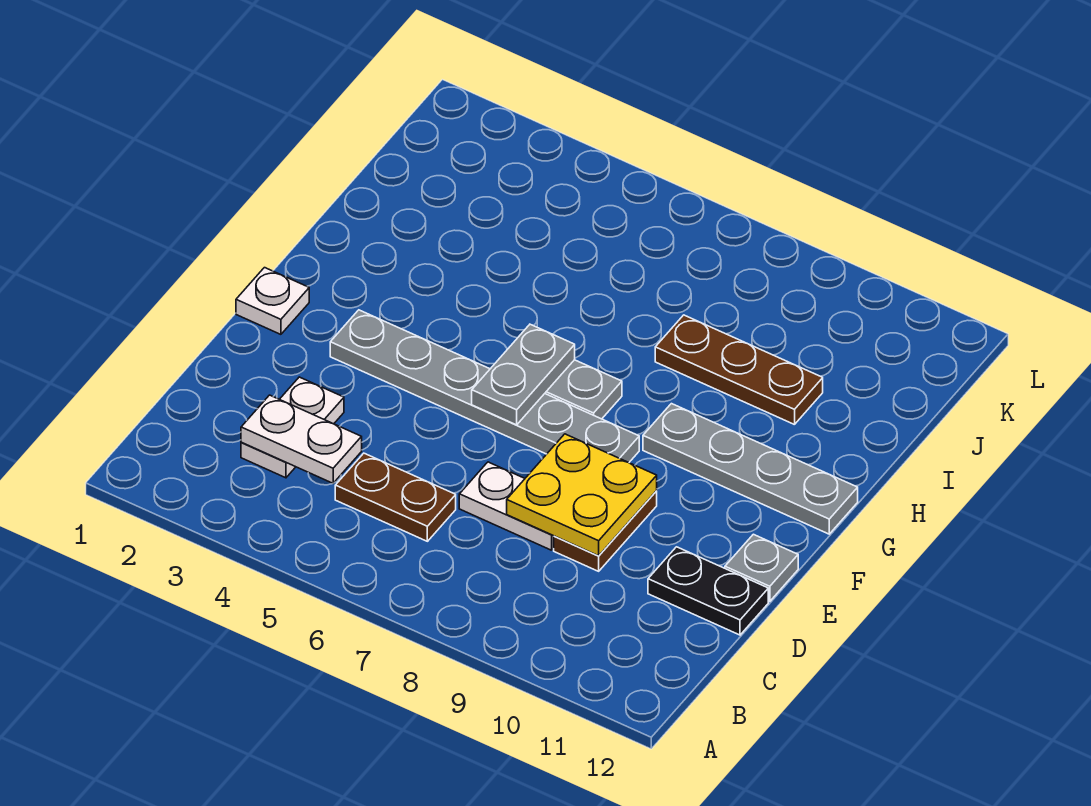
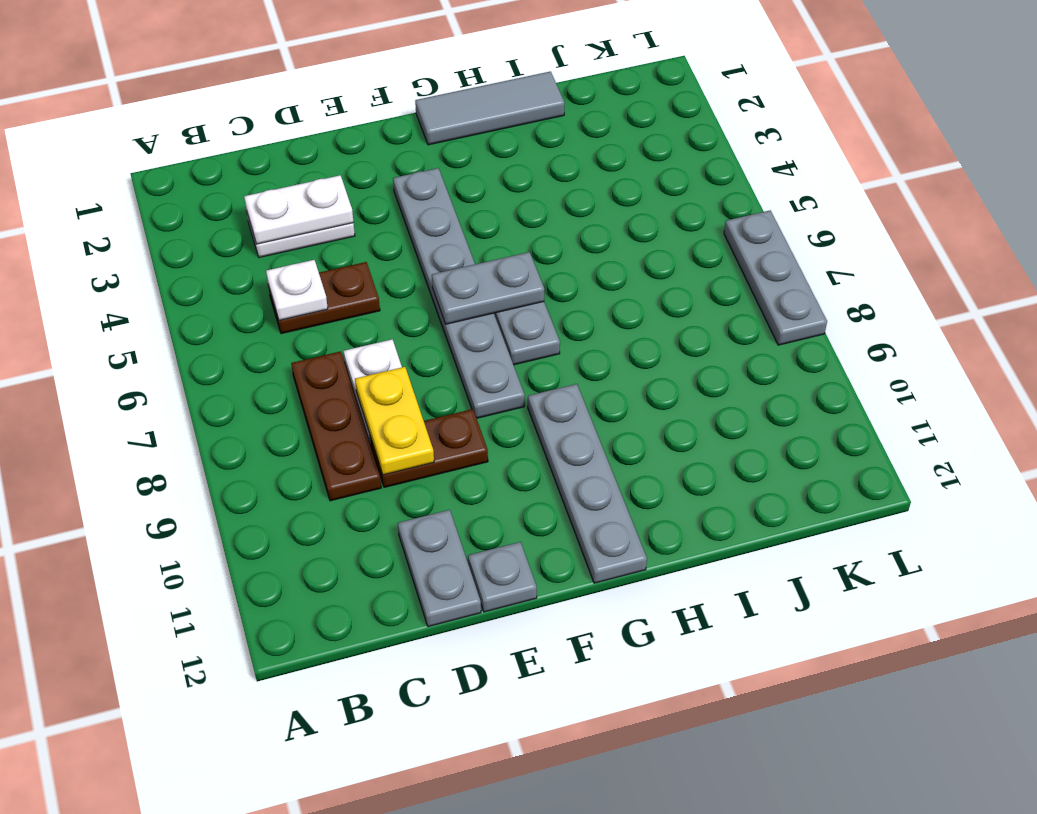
white 1x2 plate [241,395,362,483] -> white 1x2 plate turned to [244,175,354,244]
brown 1x2 plate [335,453,456,541] -> brown 1x2 plate turned to [269,262,380,334]
yellow 2x2 plate [507,434,657,556] -> yellow 1x2 plate [355,367,434,475]
black 1x2 plate [648,547,768,635] -> grey 1x2 plate [398,510,481,627]
white 1x1 plate [236,268,309,334] -> white 1x1 plate moved to [266,260,328,320]
none -> grey 1x3 tile [415,71,565,145]
brown 1x3 plate [655,315,823,425] -> brown 1x3 plate moved to [291,351,381,501]
none -> grey 1x3 plate [724,210,827,345]

